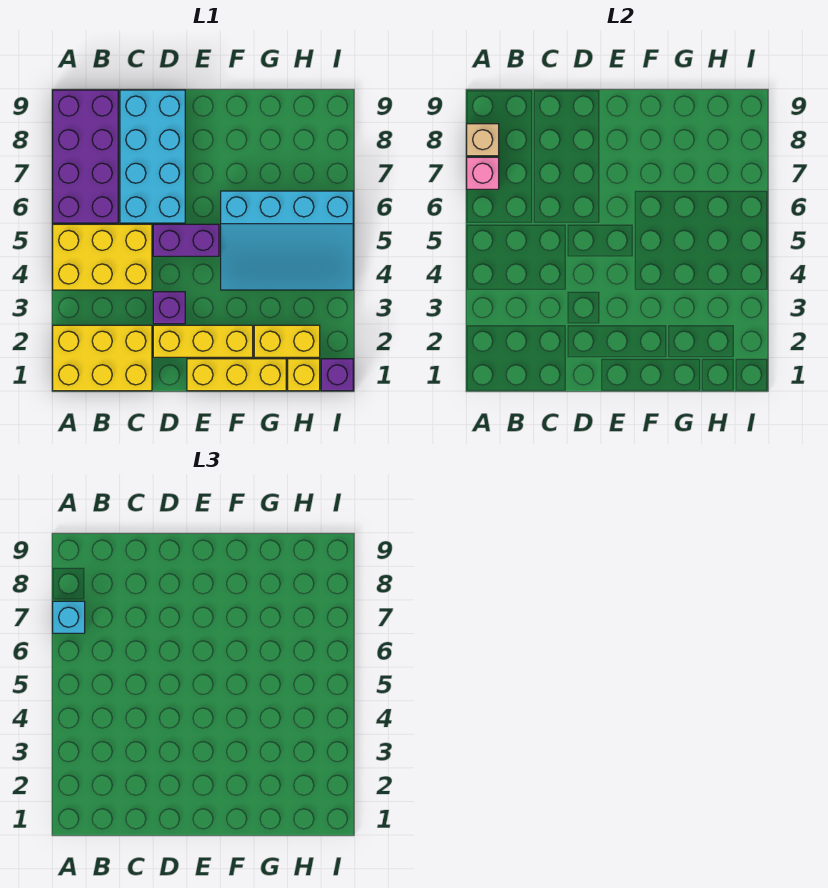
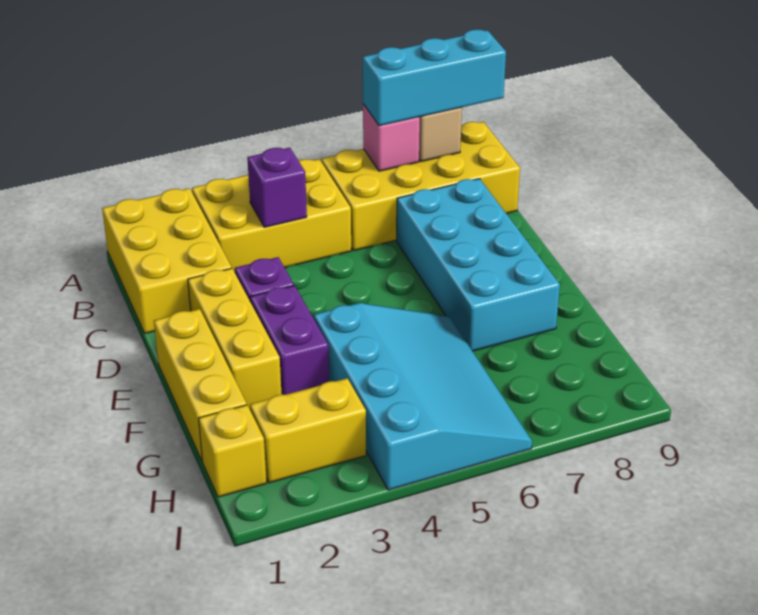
yellow 2x3 brick [53,224,152,290] -> yellow 2x3 brick turned to [192,159,351,272]
purple 2x4 brick [53,90,118,223] -> yellow 2x4 brick [321,122,520,251]
cyan 1x1 brick [53,601,85,633] -> cyan 1x3 brick [363,29,506,126]
cyan 2x4 brick [120,90,185,223] -> cyan 2x4 brick turned to [397,179,560,351]
purple 1x2 brick [153,224,219,256] -> purple 1x2 brick moved to [250,286,329,395]
cyan 3x4 slope [221,191,353,290] -> cyan 3x4 slope turned to [314,303,532,490]
yellow 1x2 brick [254,325,320,357] -> yellow 1x2 brick turned to [250,378,366,483]
purple 1x1 brick [321,359,353,391] -> purple 1x1 brick moved to [247,148,307,227]

